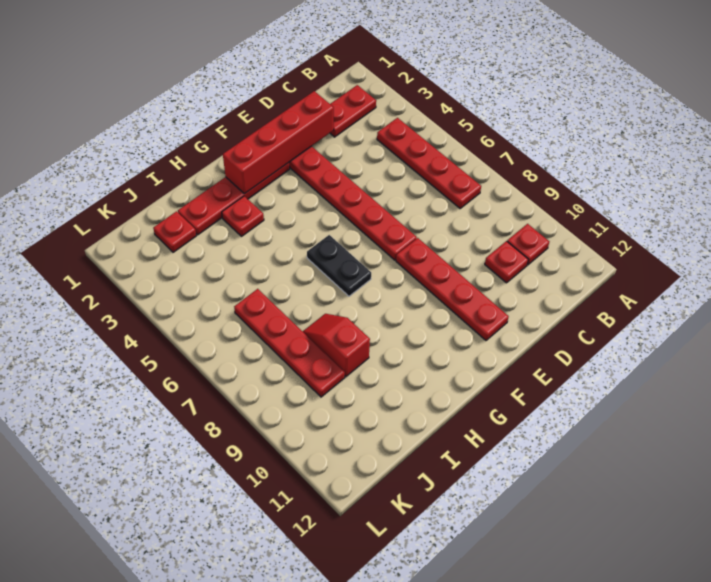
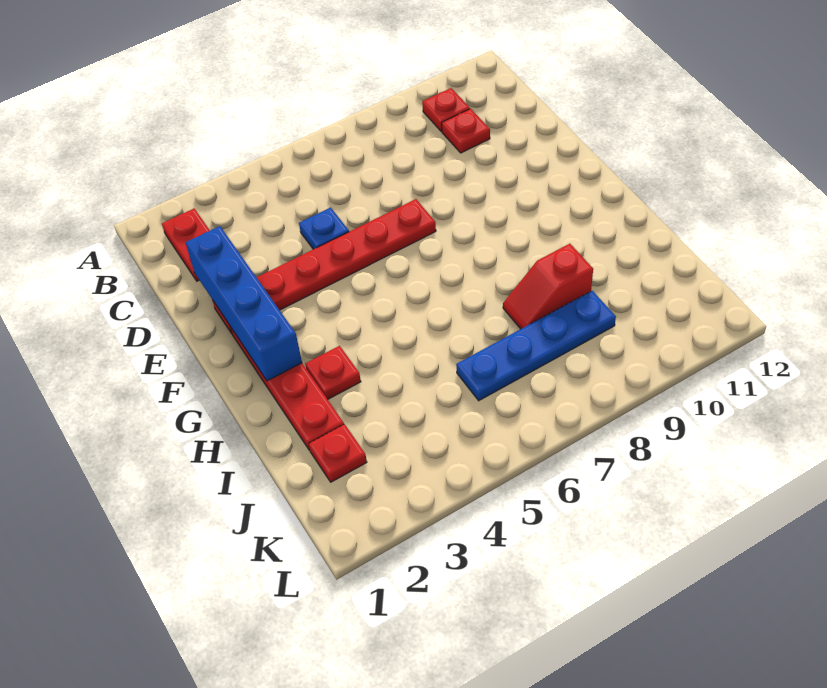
red 1x4 plate [377,118,481,208] -> none
red 1x4 brick [223,91,334,194] -> blue 1x4 brick [185,226,302,381]
none -> blue 1x1 plate [299,207,349,249]
red 1x4 plate [396,238,509,340] -> none
black 1x2 plate [307,235,371,296] -> none
red 1x4 plate [234,289,345,397] -> blue 1x4 plate [456,291,616,401]

